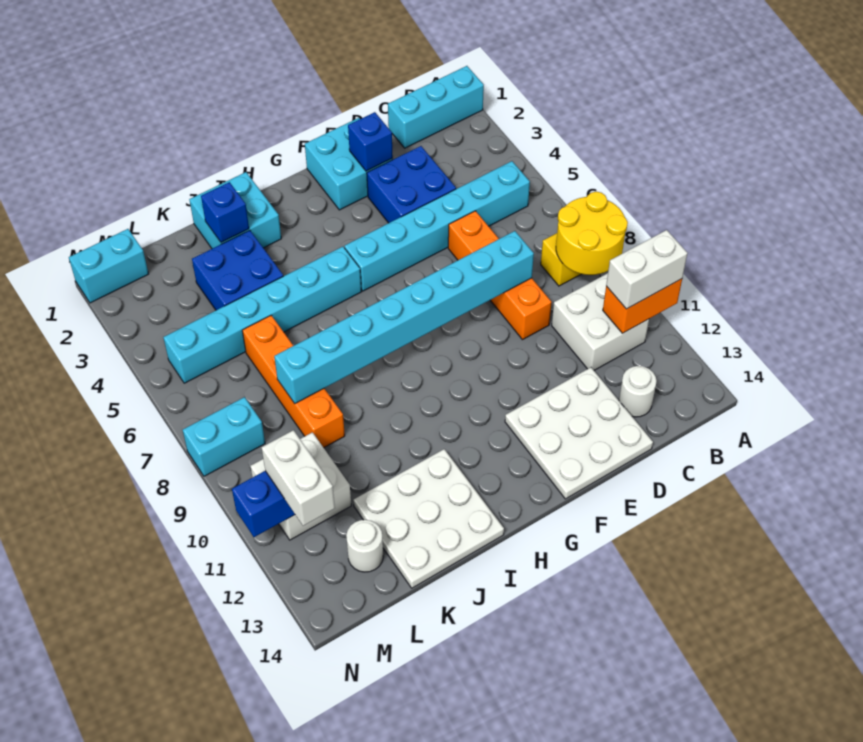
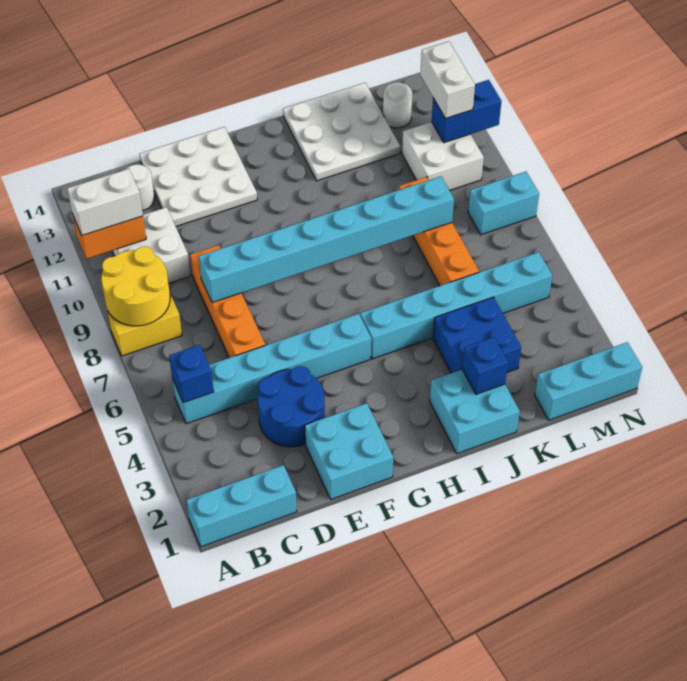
blue 2x2 brick [367,146,456,223] -> blue 2x2 round brick [258,366,325,447]
blue 1x1 brick [348,112,393,171] -> blue 1x1 brick moved to [169,345,214,403]
cyan 1x2 brick [69,229,149,303] -> cyan 1x3 brick [535,342,642,420]

